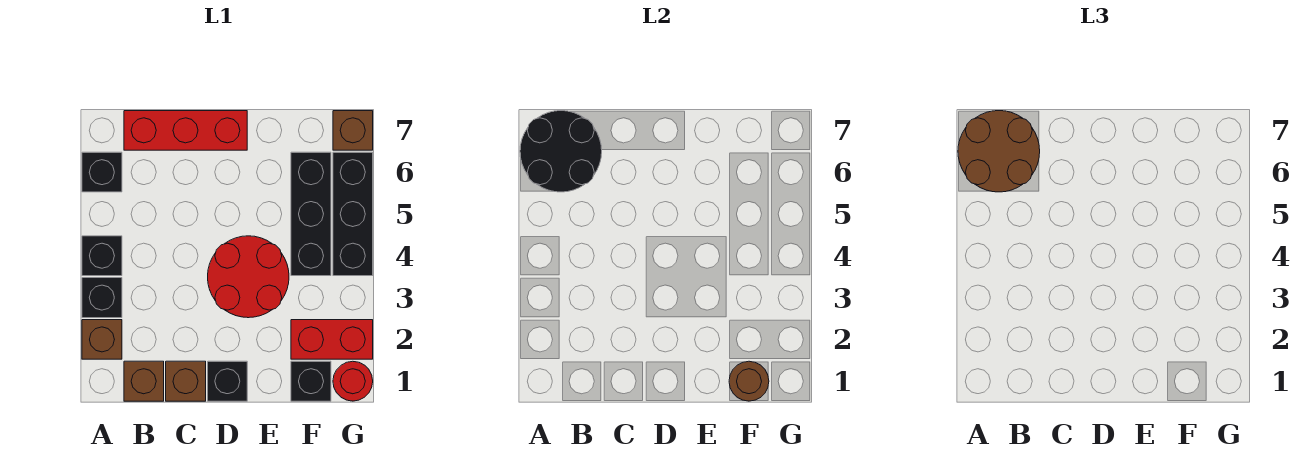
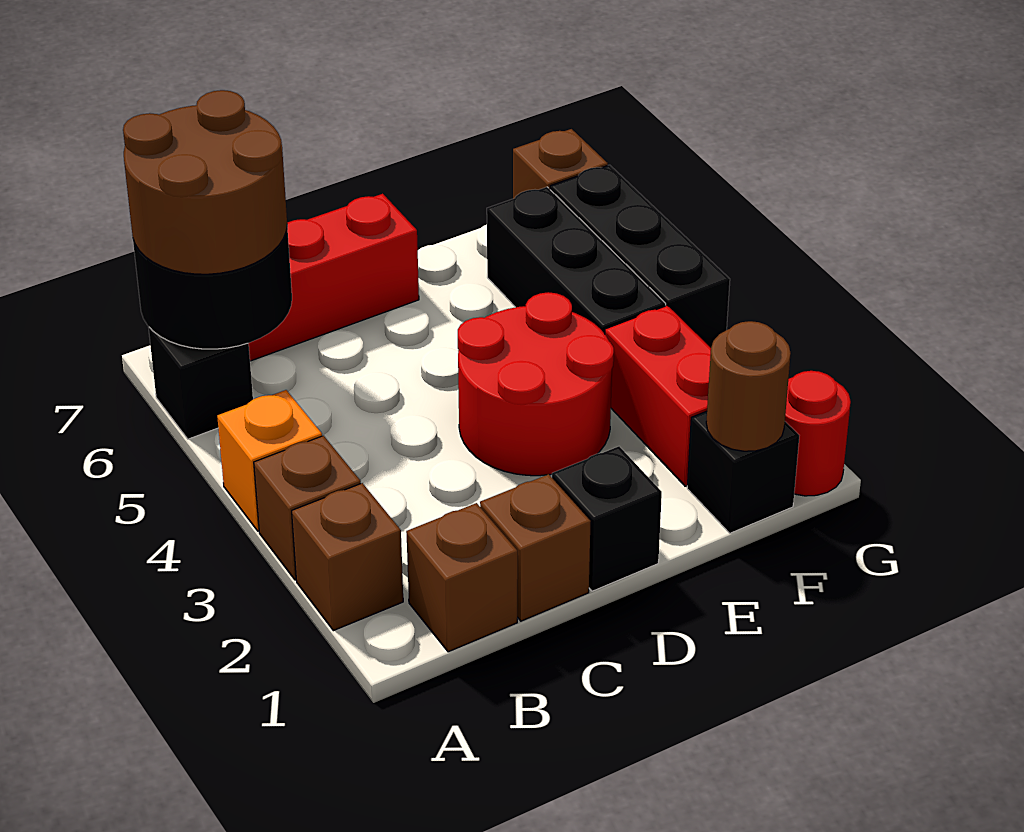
black 1x1 brick [82,278,122,318] -> brown 1x1 brick [254,436,361,580]
black 1x1 brick [82,236,122,276] -> orange 1x1 brick [217,390,322,531]
red 1x2 brick [291,320,373,359] -> red 1x2 brick turned to [605,306,711,486]

